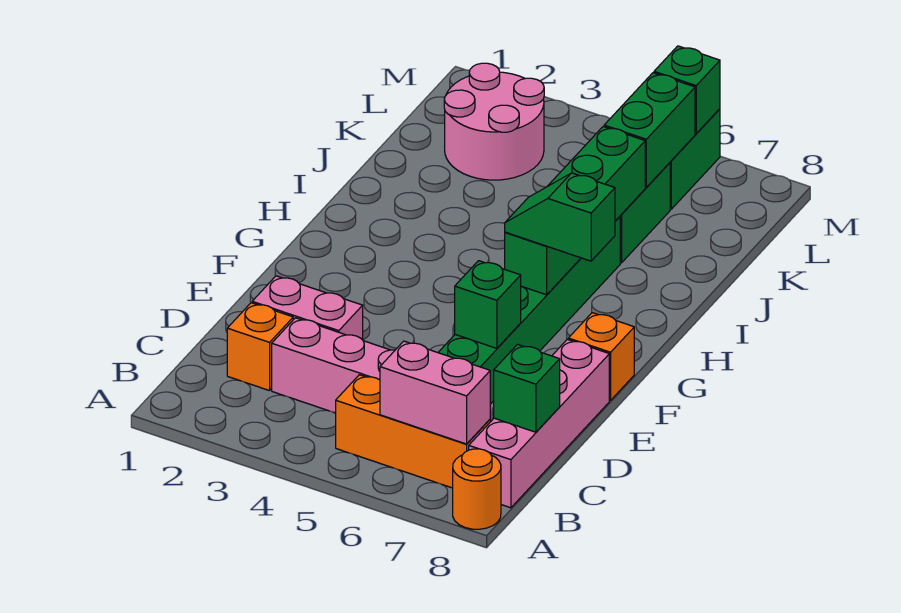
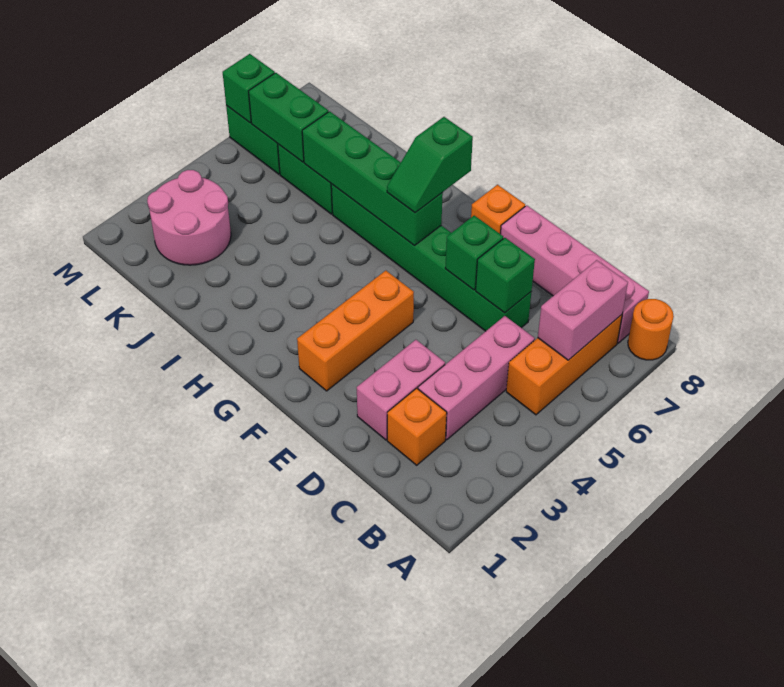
green 1x1 brick [494,344,560,432] -> green 1x1 brick moved to [476,238,535,313]
none -> orange 1x3 brick [297,271,414,391]

